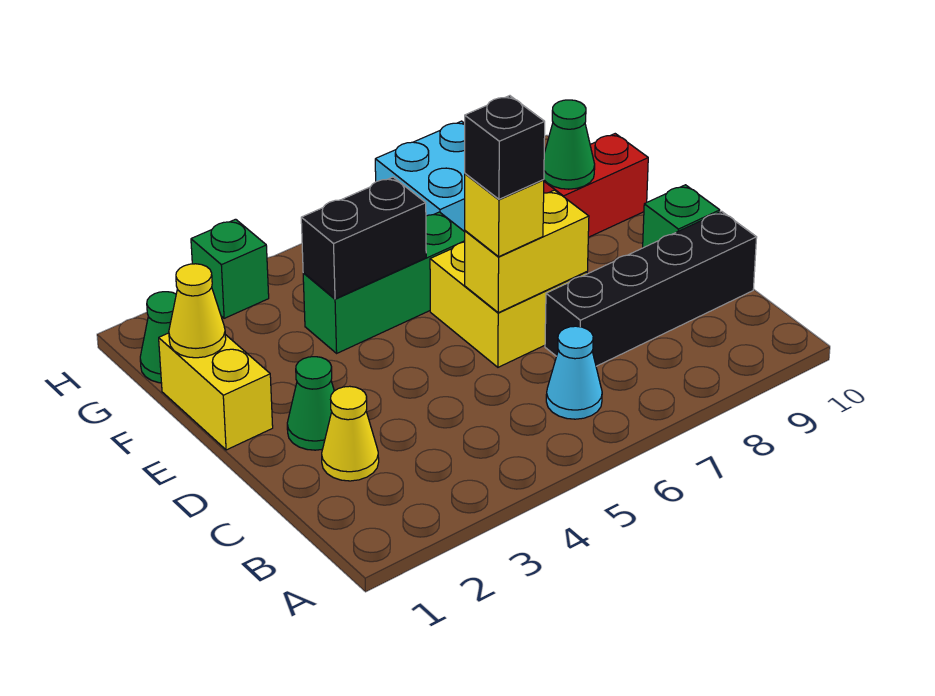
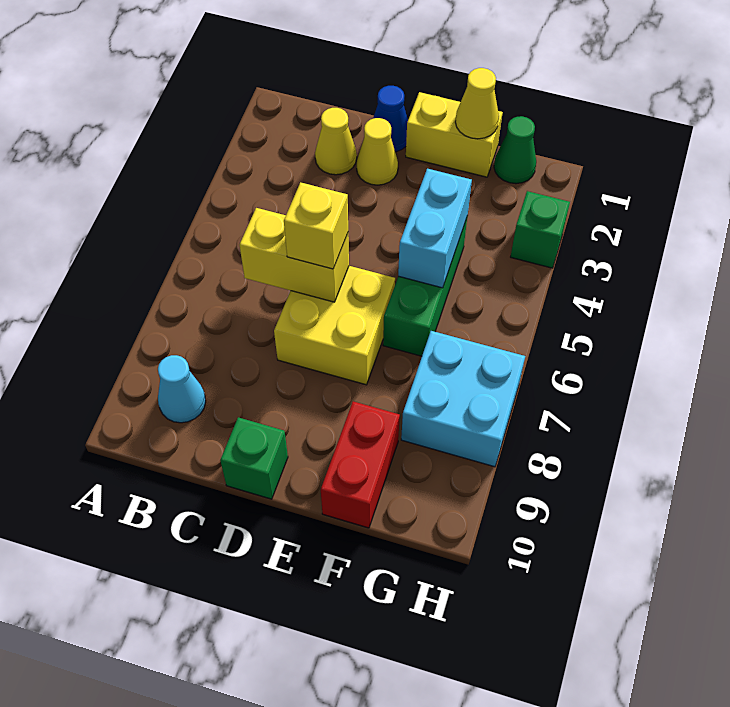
cyan 1x1 cone [546,326,602,419] -> cyan 1x1 cone moved to [158,355,206,423]
black 1x4 brick [545,211,757,366] -> none
none -> blue 1x1 cone [373,86,408,152]
green 1x1 cone [287,357,334,450] -> yellow 1x1 cone [357,118,398,185]
yellow 1x2 brick [465,190,589,313] -> yellow 1x2 brick turned to [240,208,349,302]
black 1x1 brick [465,96,545,199] -> none
black 1x2 brick [301,177,426,299] -> cyan 1x2 brick [398,169,472,288]
green 1x1 cone [544,100,595,189] -> none

